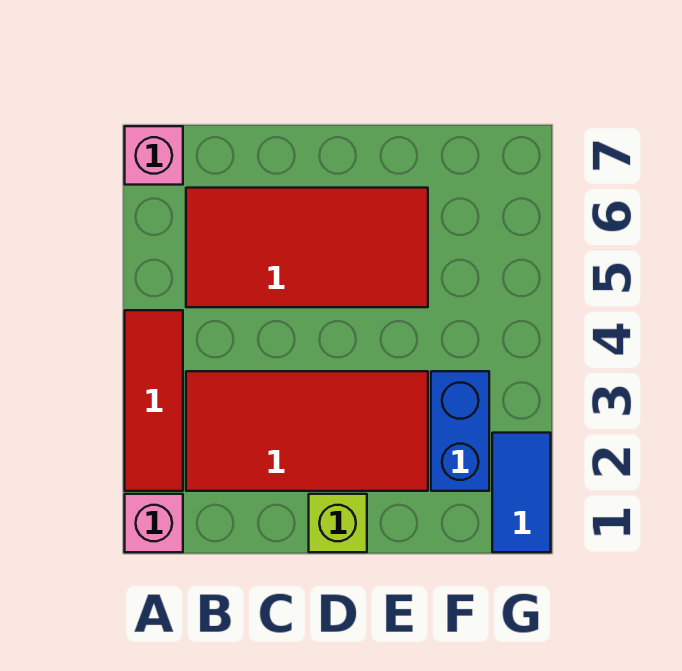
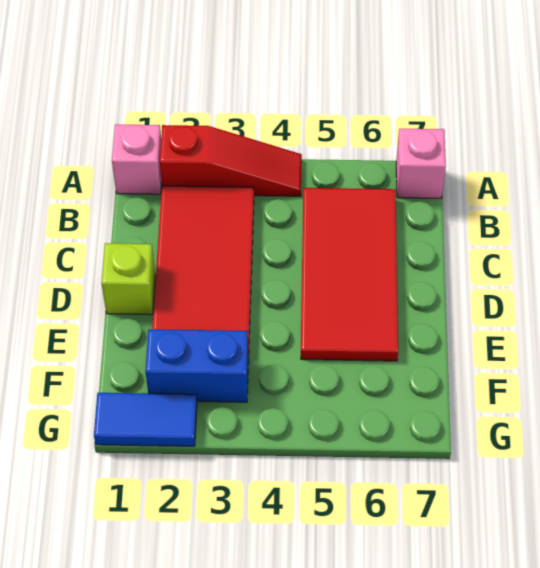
red 1x3 tile [125,310,183,491] -> red 1x3 slope [160,125,302,196]

